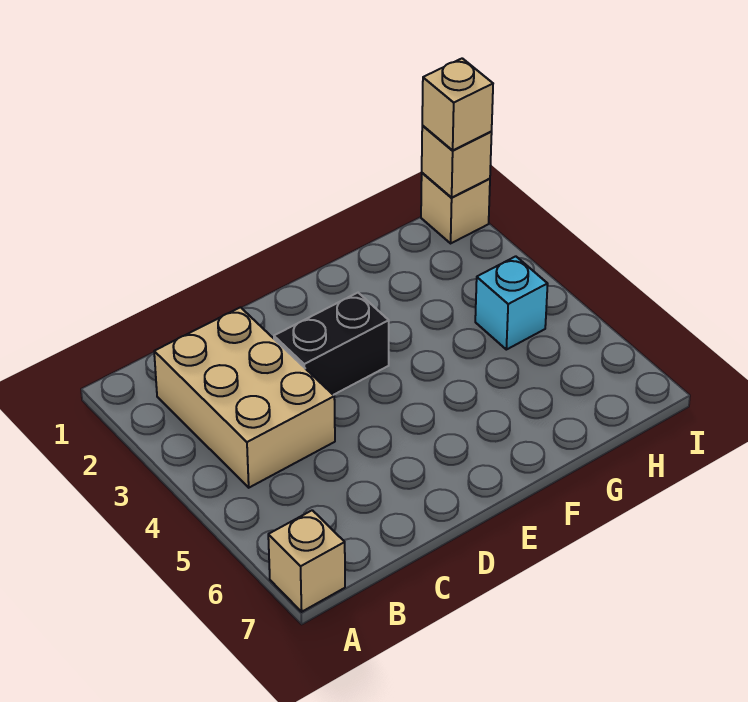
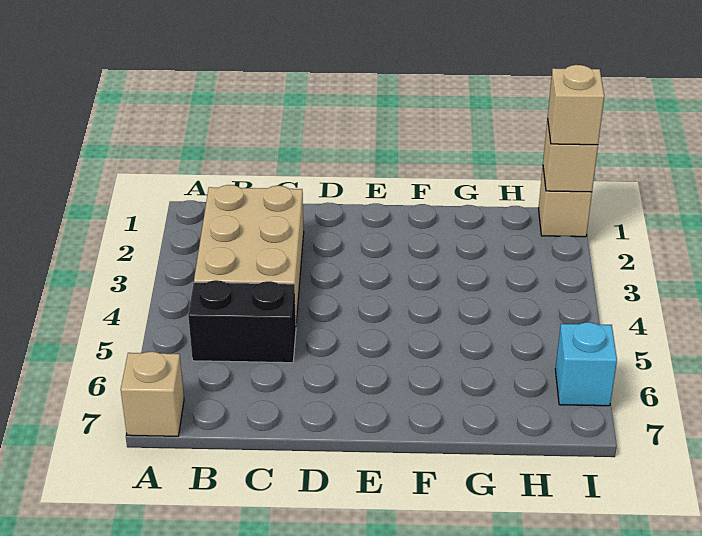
black 1x2 brick [274,293,389,395] -> black 1x2 brick moved to [188,280,296,363]
cyan 1x1 brick [475,256,548,350] -> cyan 1x1 brick moved to [555,322,617,406]

